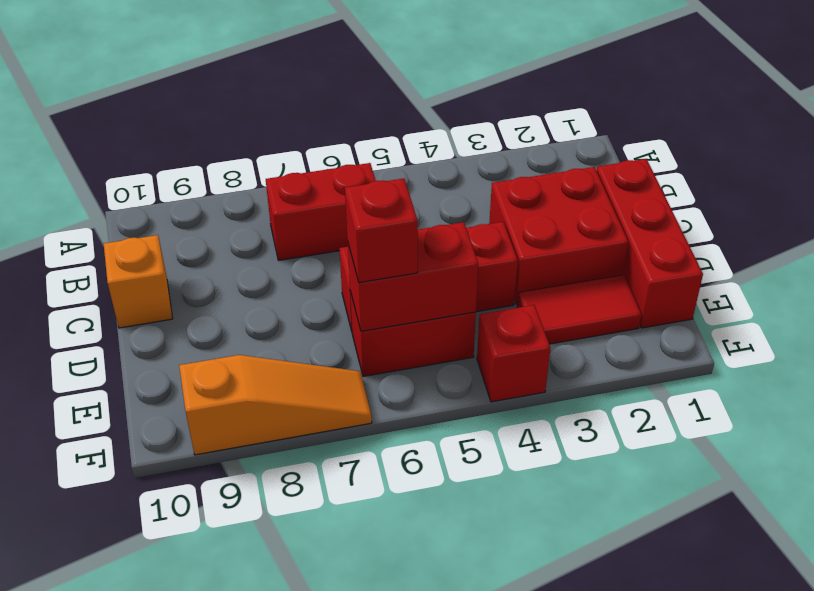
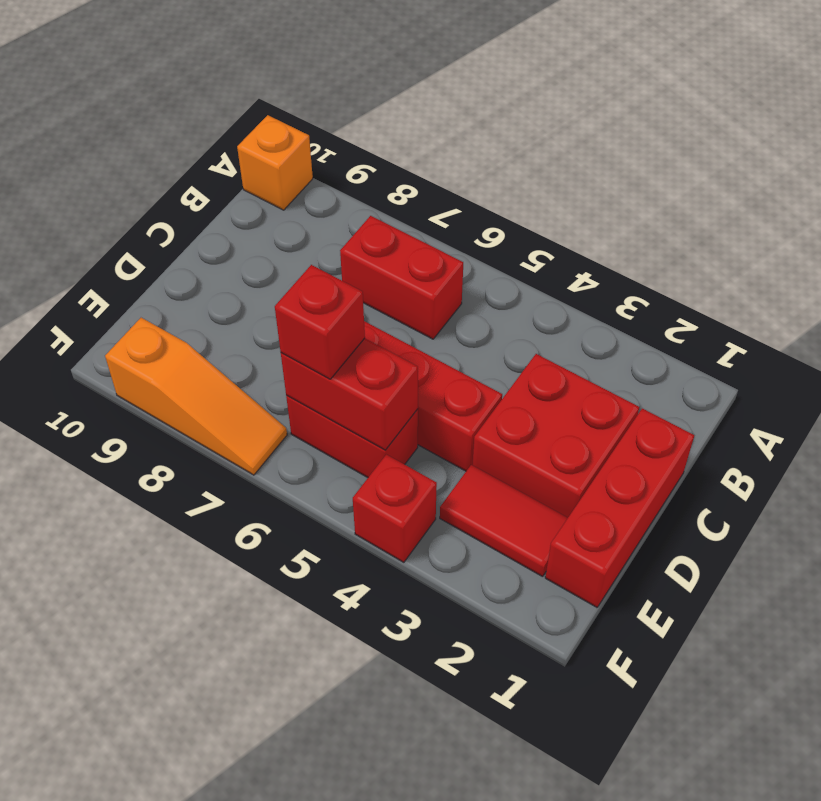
orange 1x1 brick [104,235,173,328] -> orange 1x1 brick moved to [237,115,313,210]

